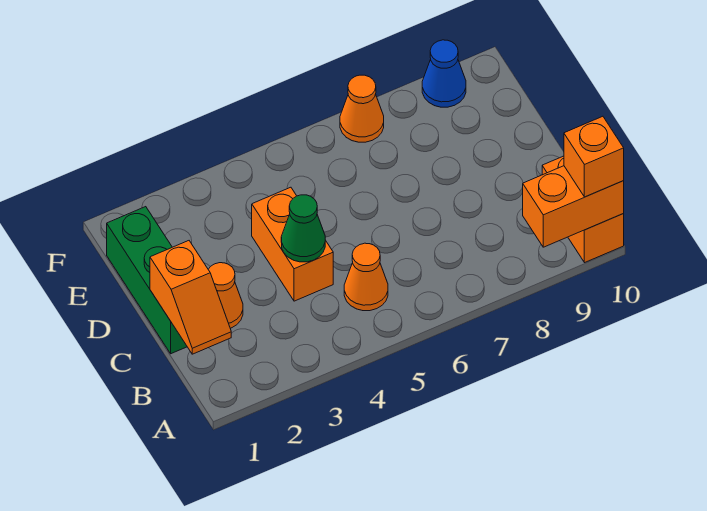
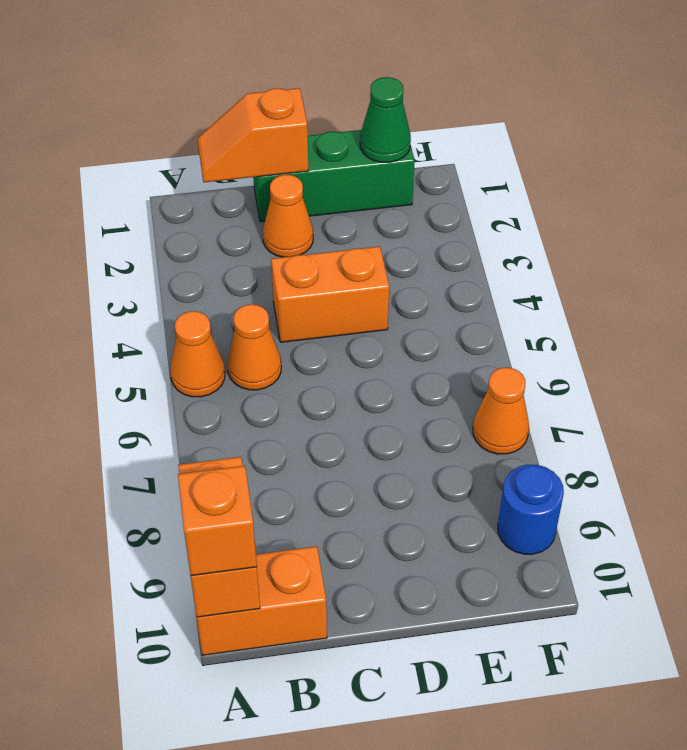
none -> orange 1x1 cone [170,311,225,397]
green 1x1 cone [281,195,325,262] -> green 1x1 cone moved to [360,77,411,162]
blue 1x1 cone [422,40,466,107] -> blue 1x1 round brick [498,465,564,554]

